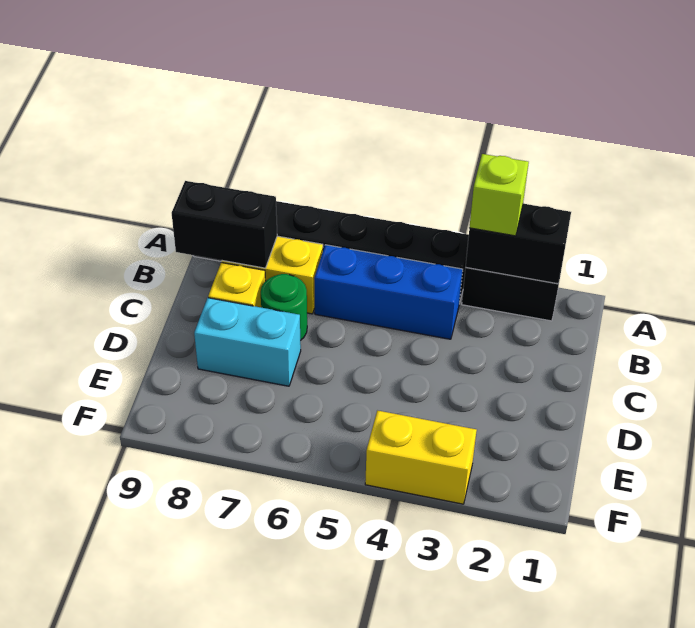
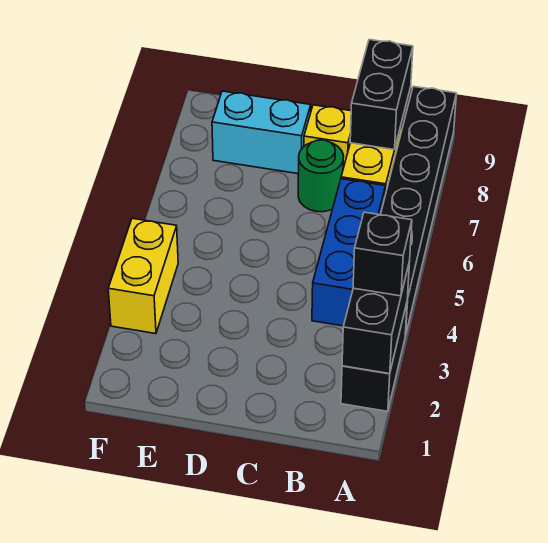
lime 1x1 brick [469,154,529,236] -> black 1x1 brick [353,212,412,296]
cyan 1x2 brick [194,298,301,386] -> cyan 1x2 brick turned to [212,91,311,174]

